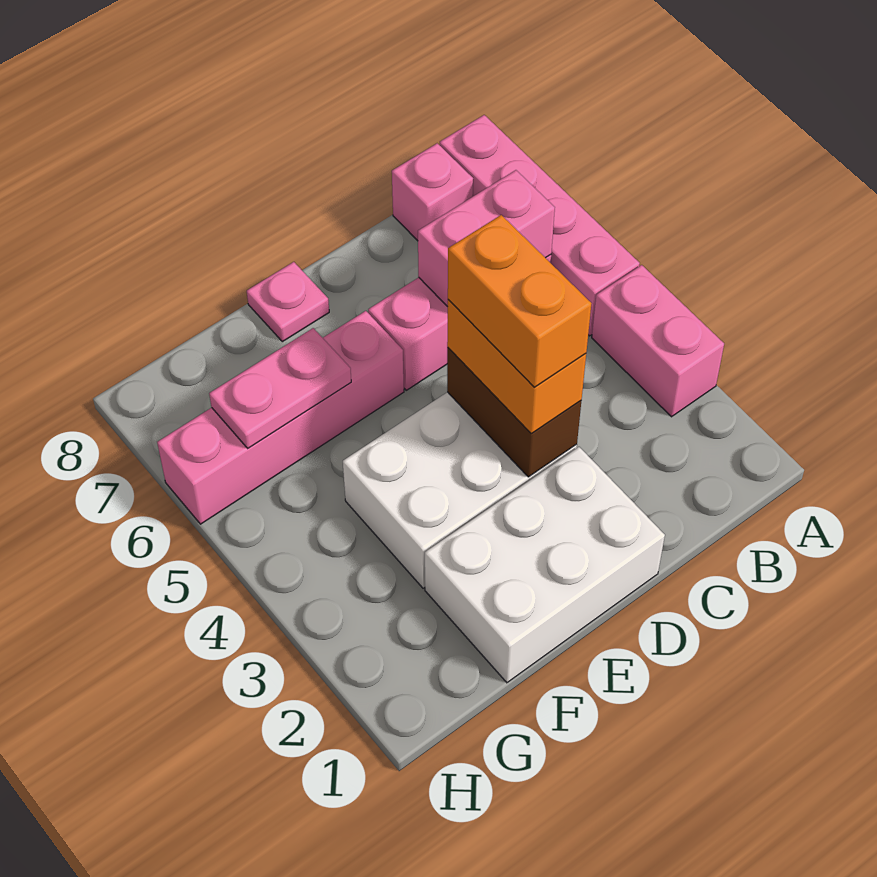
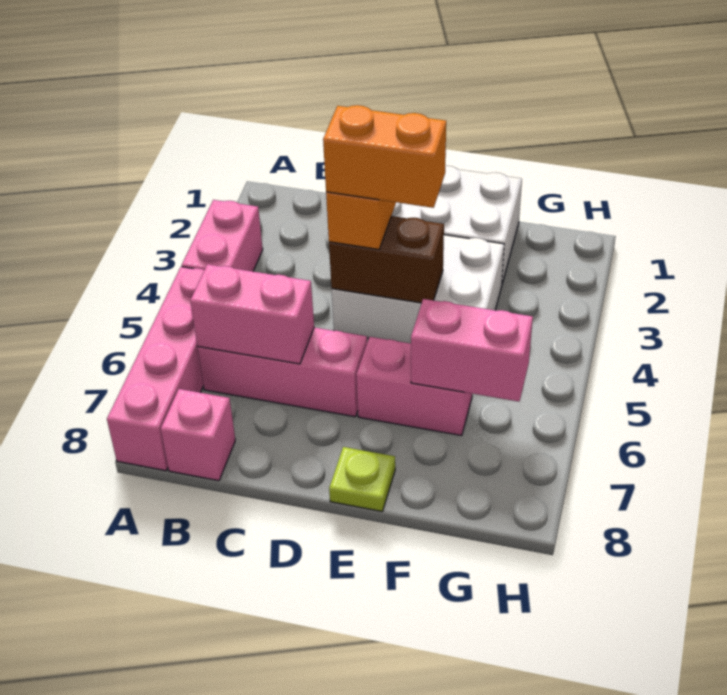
brown 1x2 brick [447,348,581,477] -> brown 1x2 brick turned to [329,216,444,303]
orange 1x2 brick [448,215,591,388] -> orange 1x2 brick turned to [323,105,446,208]
pink 1x4 brick [157,311,404,524] -> pink 1x2 brick [356,337,472,436]
pink 1x1 plate [247,262,329,342] -> lime 1x1 plate [329,447,395,511]
pink 1x2 plate [209,328,351,448] -> pink 1x2 brick [411,299,533,402]

